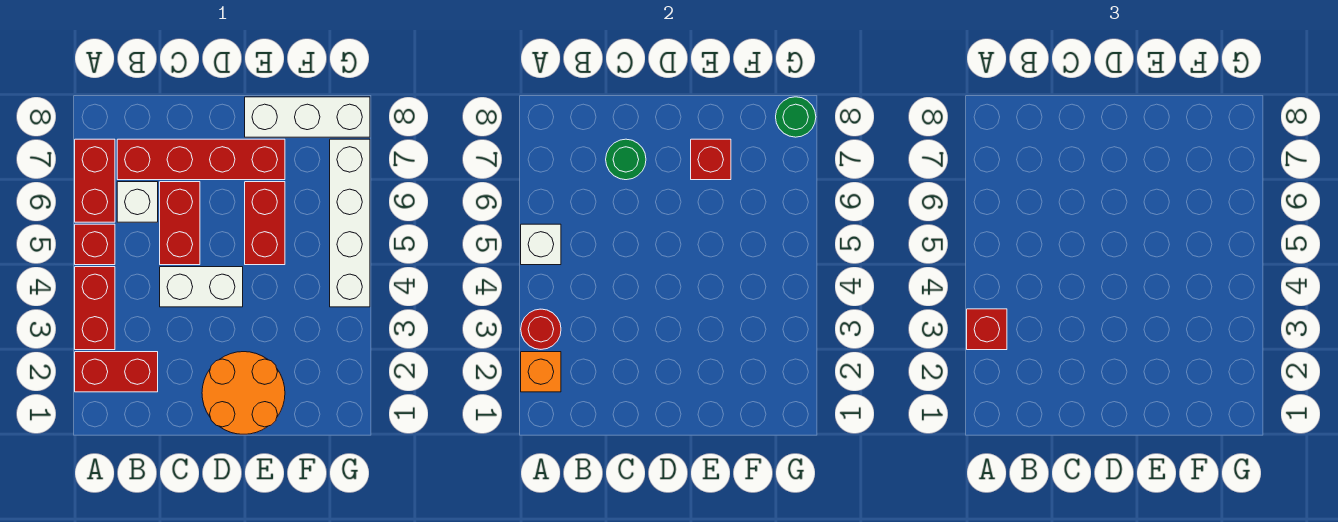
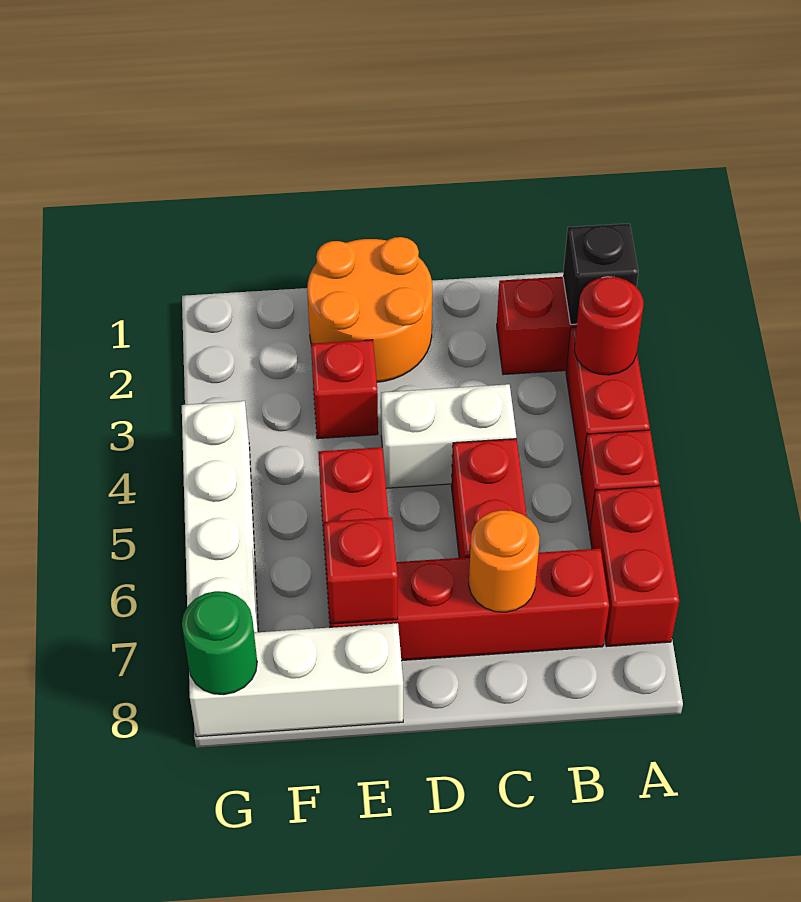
orange 1x1 brick [521,352,561,392] -> black 1x1 brick [563,223,638,324]
red 1x1 brick [967,309,1007,350] -> red 1x1 brick moved to [311,340,378,439]
white 1x1 brick [521,224,561,265] -> none
white 1x1 brick [117,182,158,222] -> none
green 1x1 round brick [606,139,646,180] -> orange 1x1 round brick [469,510,540,612]

